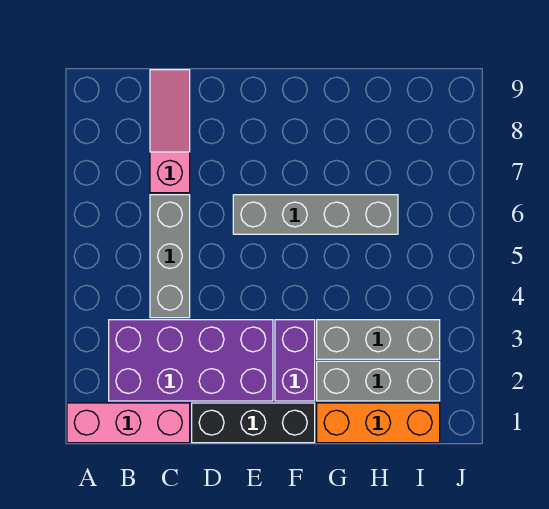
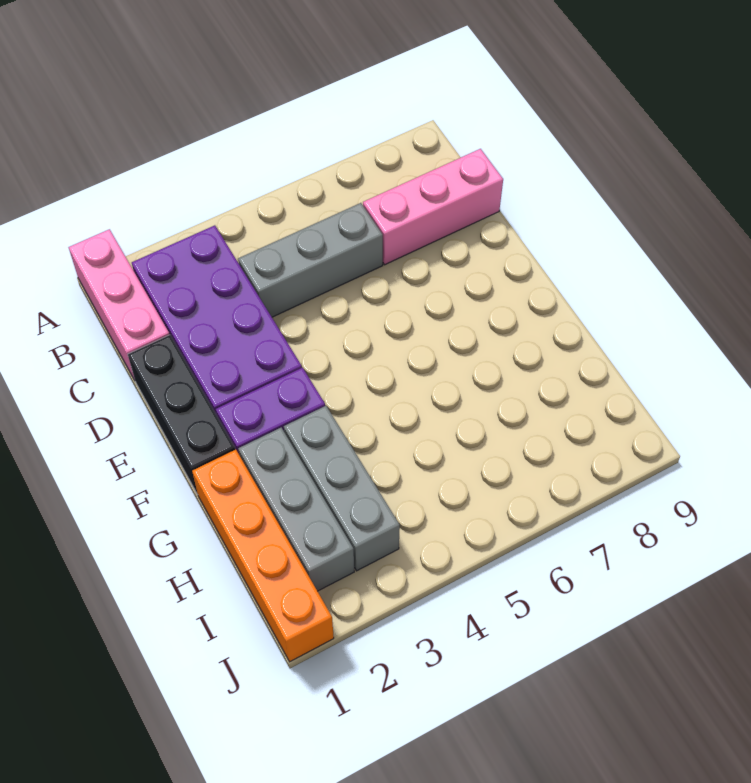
pink 1x3 slope [150,70,190,193] -> pink 1x3 brick [363,149,503,265]
grey 1x4 brick [233,195,398,234] -> none
orange 1x3 brick [317,403,440,443] -> orange 1x4 brick [192,449,334,662]

